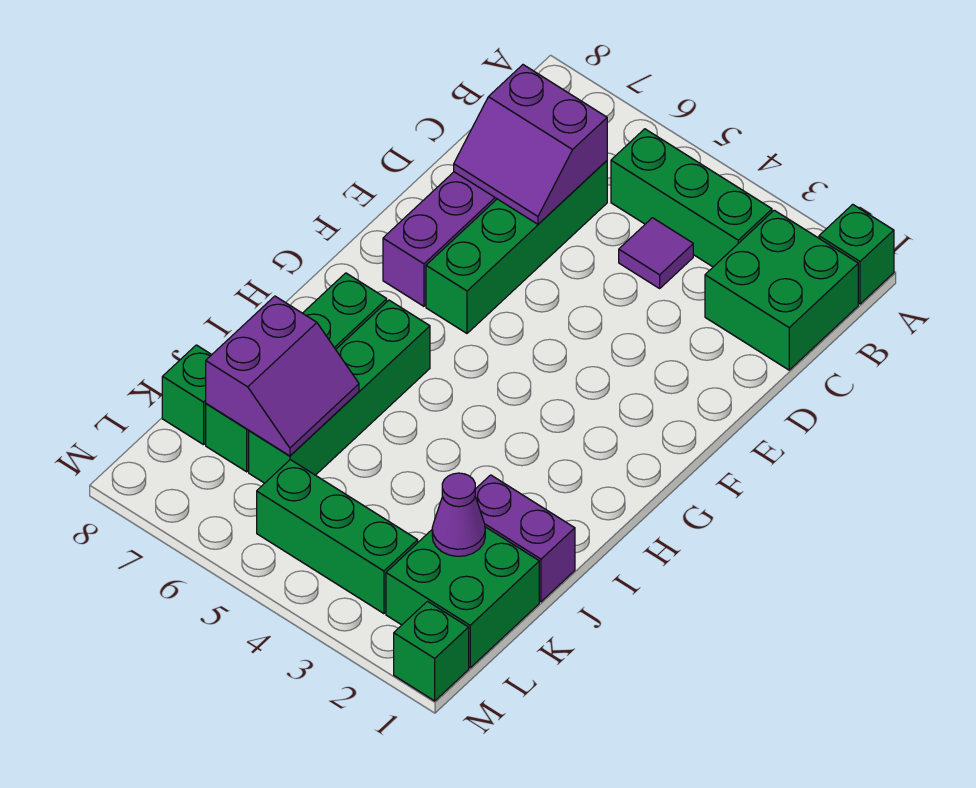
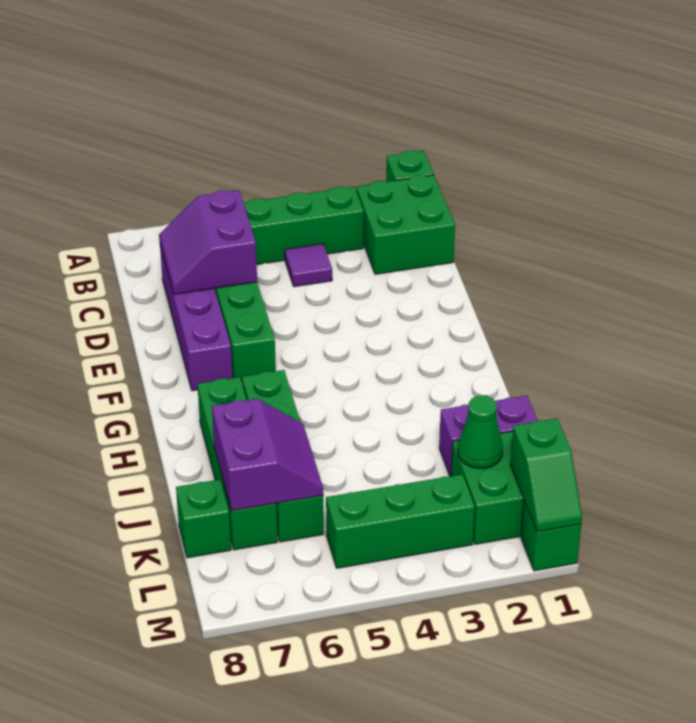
purple 2x2 slope [454,65,607,224] -> purple 2x2 slope turned to [159,190,257,294]
purple 1x1 cone [432,473,485,556] -> green 1x1 cone [458,395,503,468]
none -> green 1x2 slope [511,418,582,532]

